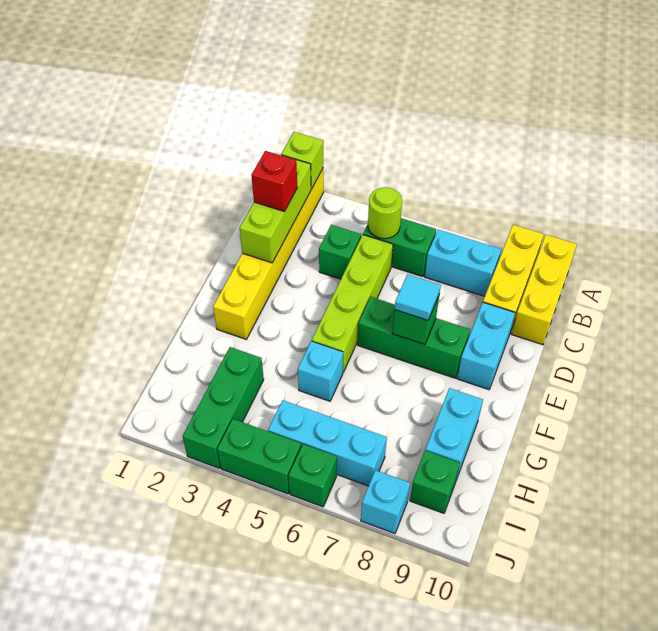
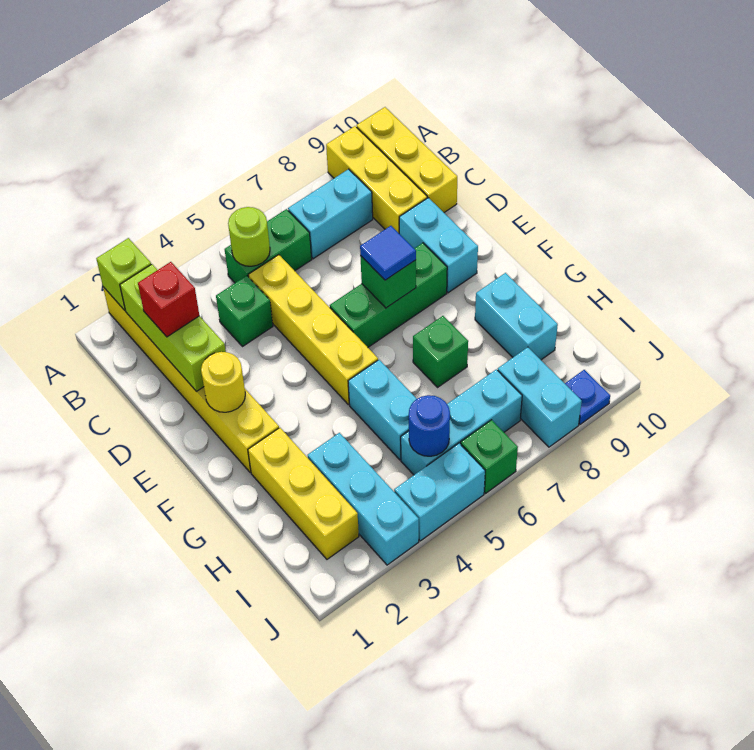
lime 1x4 brick [312,235,393,372] -> yellow 1x4 brick [248,255,378,405]
none -> yellow 1x1 round brick [201,352,245,412]
cyan 1x1 tile [395,274,441,320] -> blue 1x1 tile [360,226,416,280]
none -> yellow 1x3 brick [248,428,359,559]
cyan 1x1 brick [298,341,343,401] -> cyan 1x2 brick [348,360,417,460]
green 1x3 brick [183,347,264,468] -> cyan 1x3 brick [308,433,419,565]
none -> blue 1x1 round brick [409,395,450,456]
green 1x1 brick [410,451,460,513] -> green 1x1 brick moved to [413,316,468,387]
green 1x2 brick [217,419,301,494] -> cyan 1x2 brick [394,443,485,541]
cyan 1x1 brick [361,470,410,534] -> cyan 1x2 brick [498,347,582,447]
none -> blue 1x1 plate [565,370,610,424]

